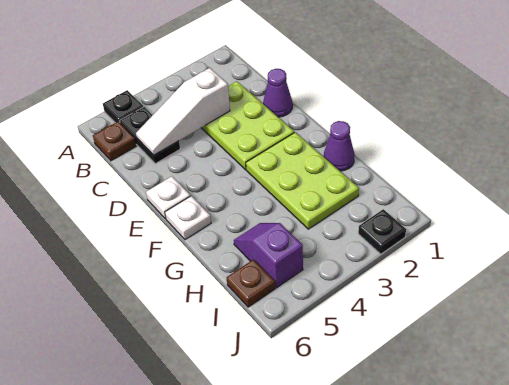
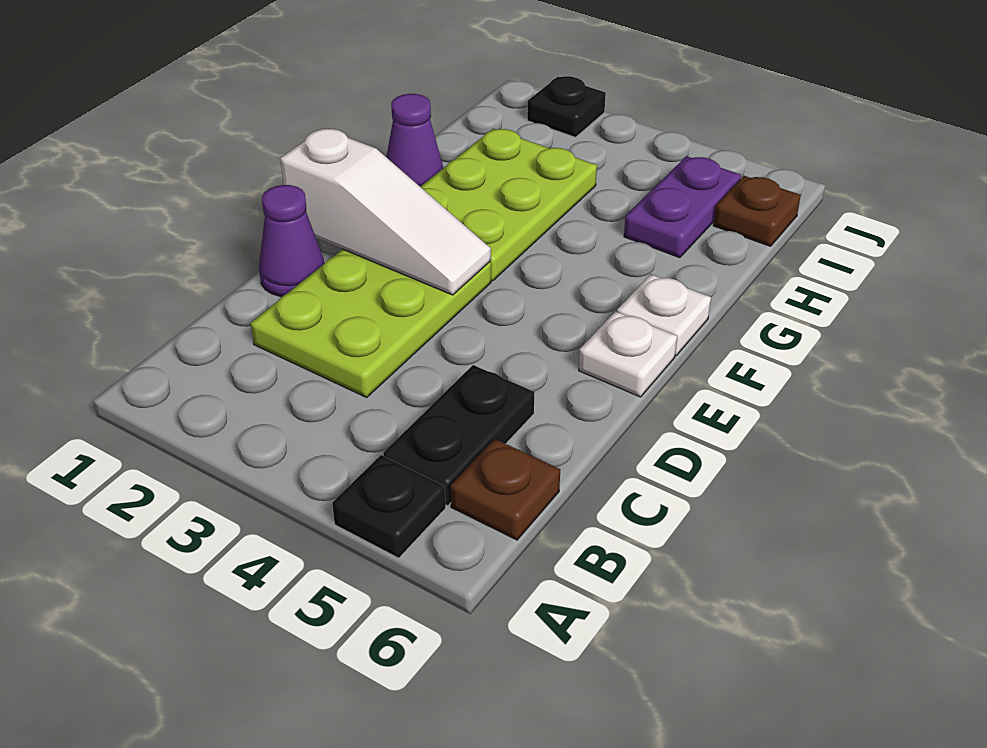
white 1x3 slope [136,68,230,155] -> white 1x3 slope moved to [280,128,491,295]
purple 1x2 slope [234,223,303,288] -> purple 1x2 plate [624,156,741,258]

